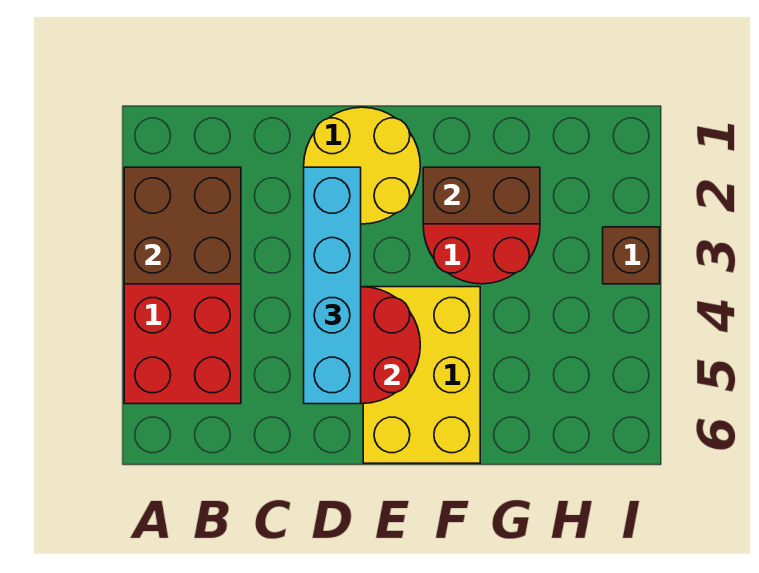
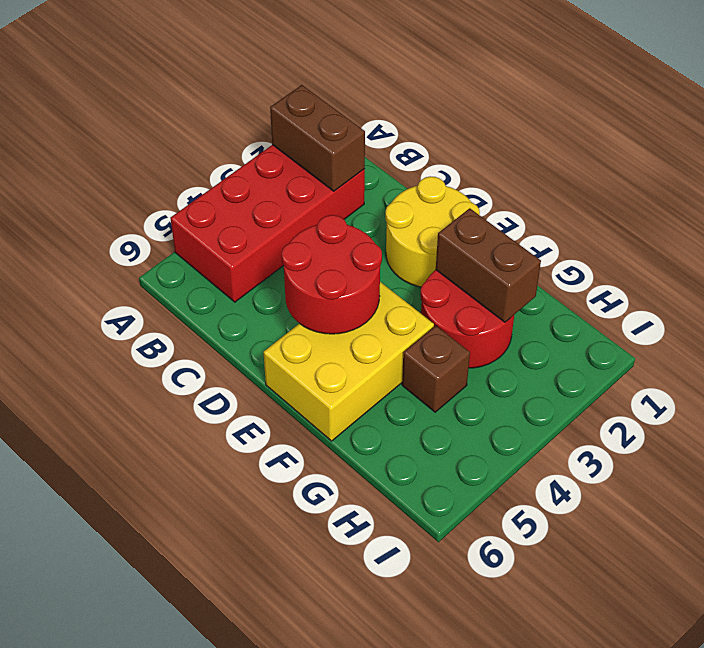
brown 2x2 brick [124,167,241,284] -> brown 1x2 brick [270,85,365,191]
cyan 1x4 brick [304,167,361,404] -> none
brown 1x1 brick [603,227,660,284] -> brown 1x1 brick moved to [402,326,470,412]

